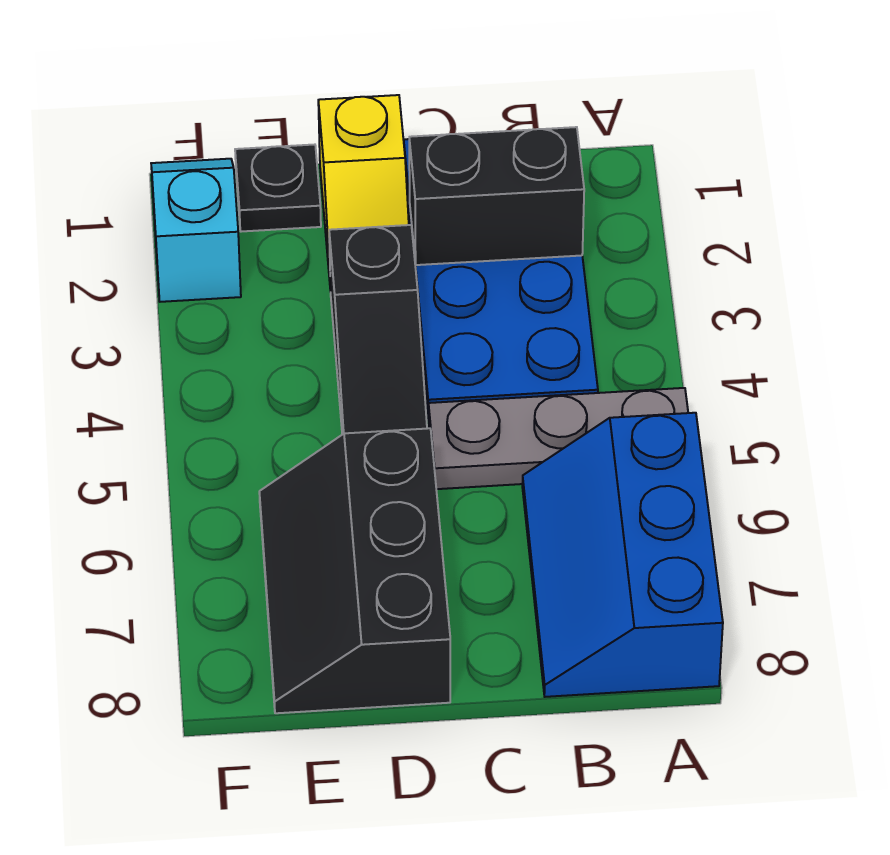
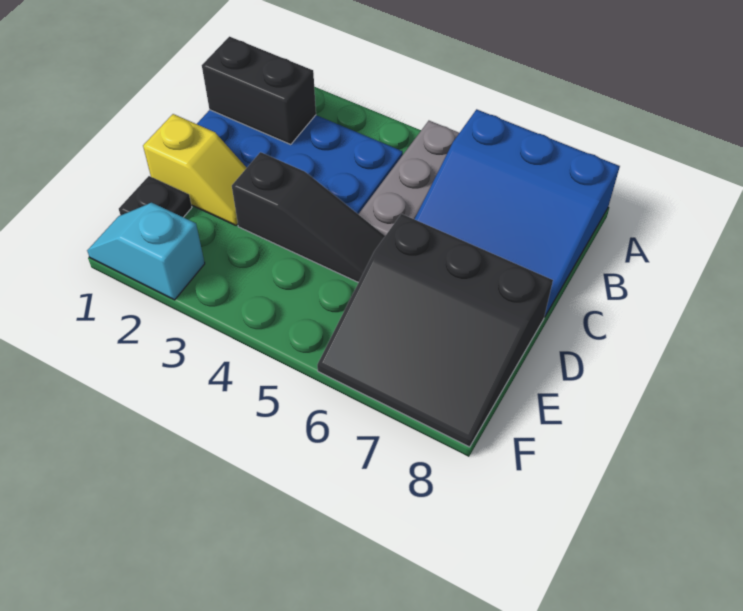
blue 2x3 slope [522,413,723,697] -> blue 3x3 slope [415,109,620,317]
black 1x2 brick [409,127,584,265] -> black 1x2 brick turned to [202,37,316,144]
black 2x3 slope [259,428,450,713] -> black 3x3 slope [317,214,553,447]

